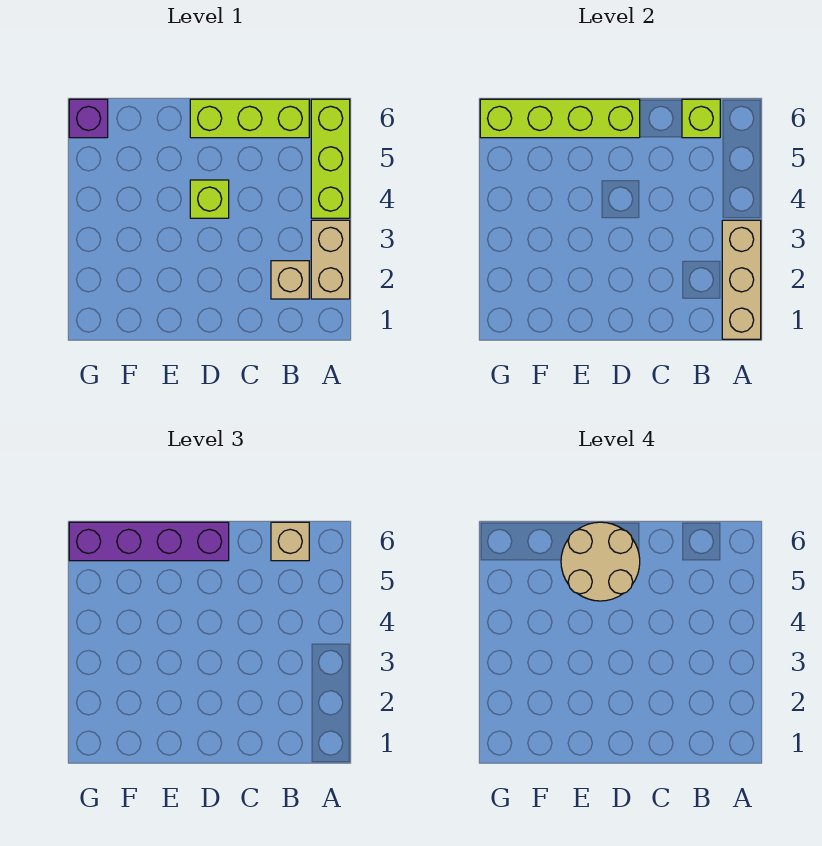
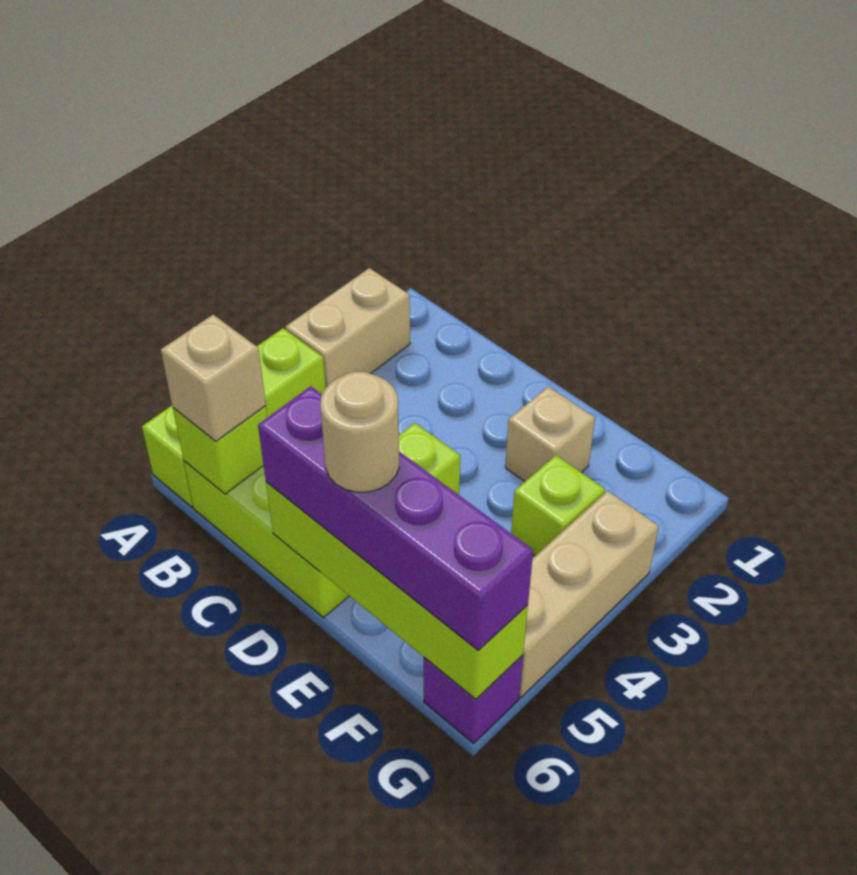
tan 1x3 brick [722,220,761,339] -> tan 1x3 brick moved to [519,491,659,697]
tan 1x1 brick [271,261,309,299] -> tan 1x1 brick moved to [505,387,595,482]
tan 2x2 round brick [561,522,640,601] -> tan 1x1 round brick [320,372,399,492]
none -> lime 1x1 brick [511,455,605,556]

